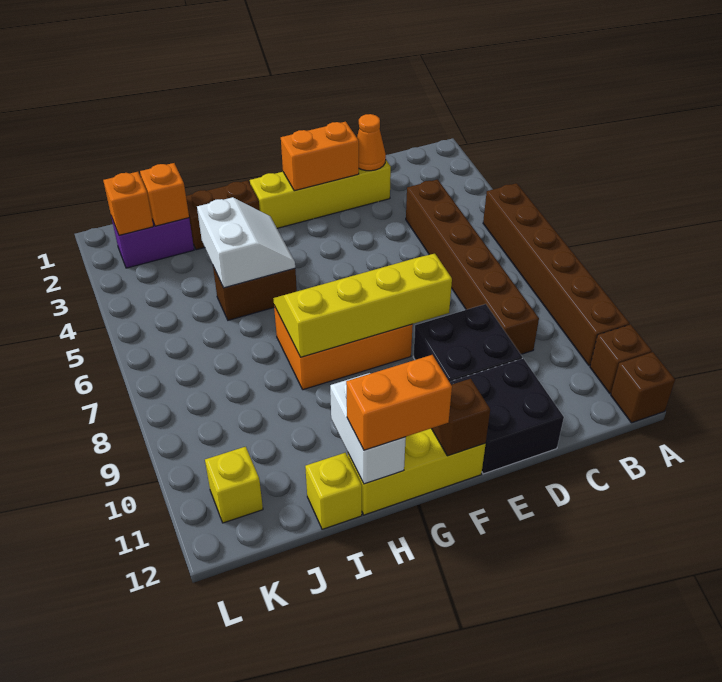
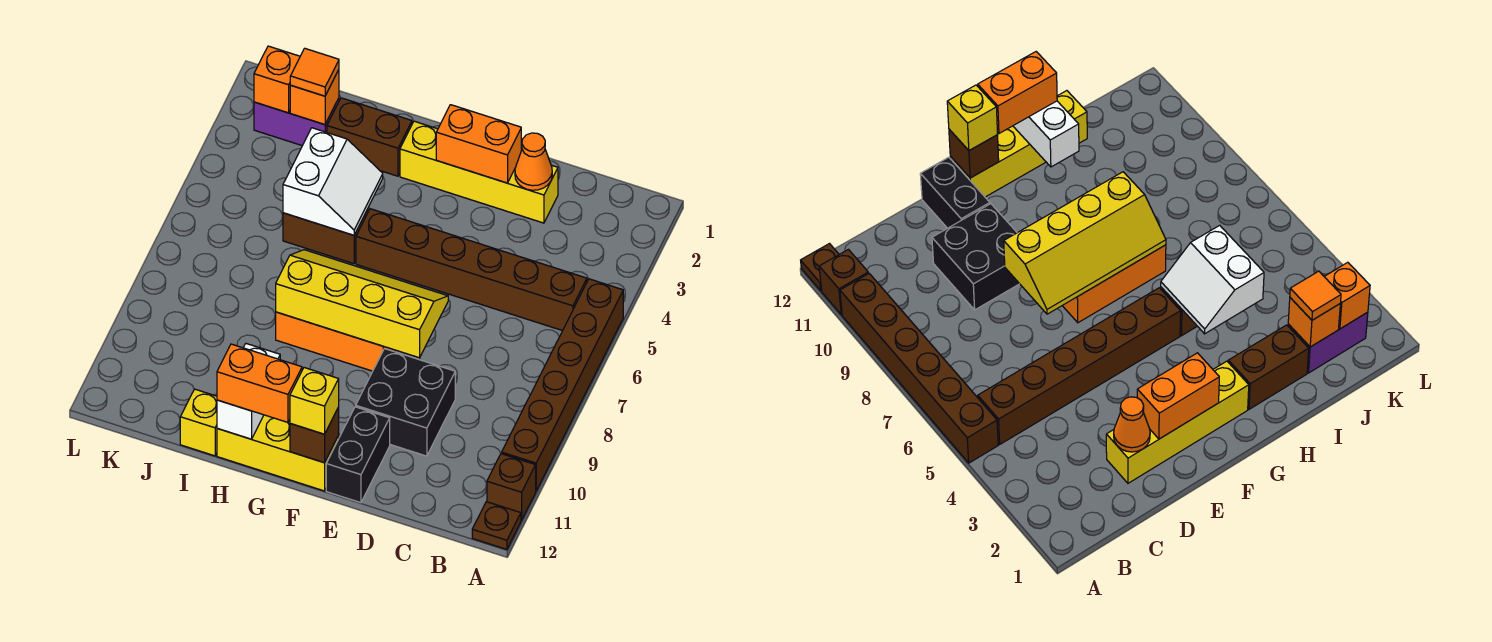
brown 1x1 brick [611,352,675,423] -> brown 1x1 plate [472,502,521,549]
brown 1x6 brick [406,180,539,354] -> brown 1x6 brick turned to [356,209,587,331]
black 2x2 brick [450,359,564,474] -> black 1x2 brick [326,407,390,503]
none -> orange 1x1 tile [290,48,339,96]
yellow 1x1 brick [205,447,263,523] -> yellow 1x1 brick moved to [290,368,339,434]

